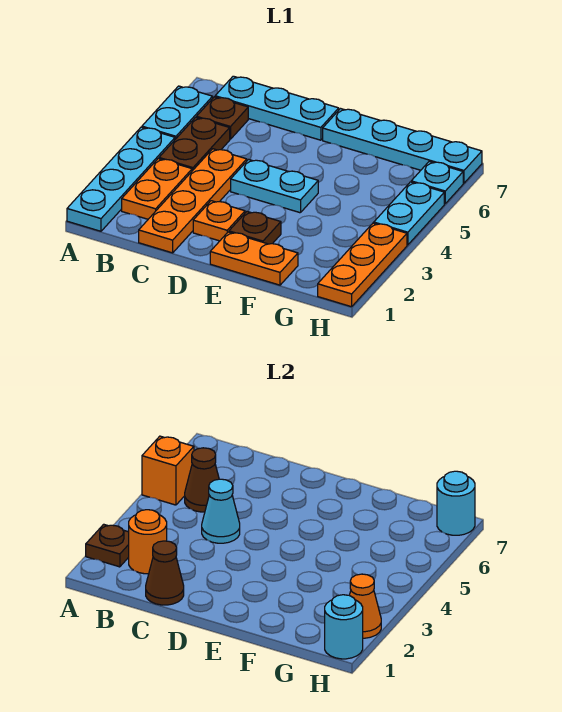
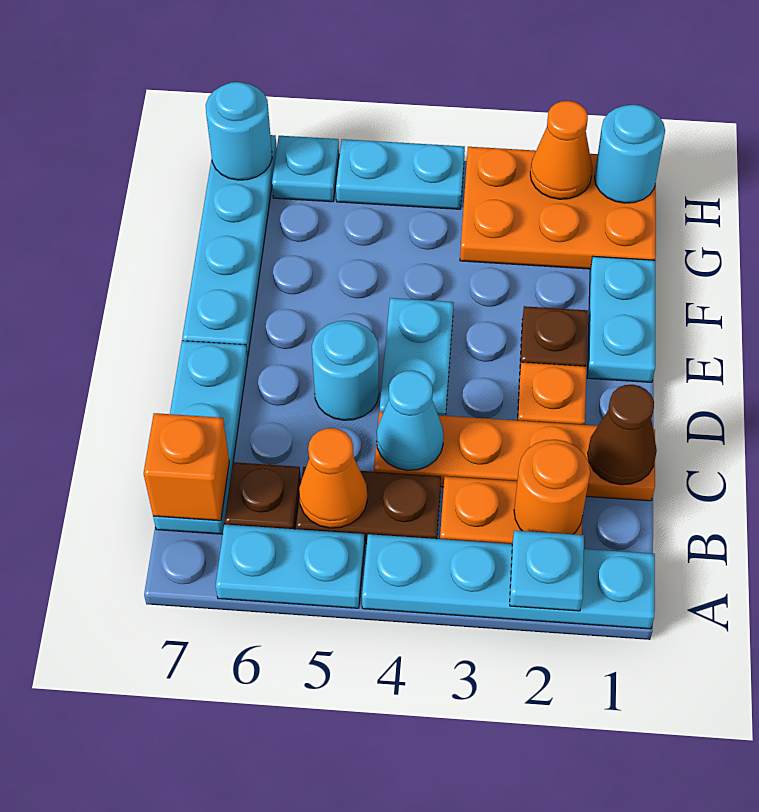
brown 1x1 plate [86,524,129,567] -> cyan 1x1 plate [510,530,584,611]
orange 1x1 brick [142,436,194,505] -> orange 1x1 brick moved to [144,413,229,521]
brown 1x1 cone [185,448,219,512] -> orange 1x1 cone [299,428,367,528]
none -> cyan 1x1 round brick [312,321,379,420]
orange 1x2 plate [210,232,298,285] -> cyan 1x2 plate [587,256,656,382]
orange 1x3 plate [318,223,407,307] -> orange 2x3 plate [460,147,656,269]

